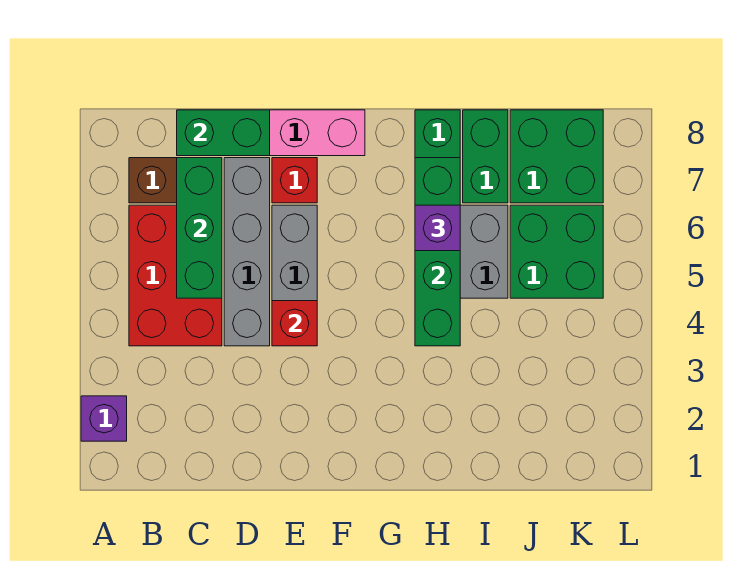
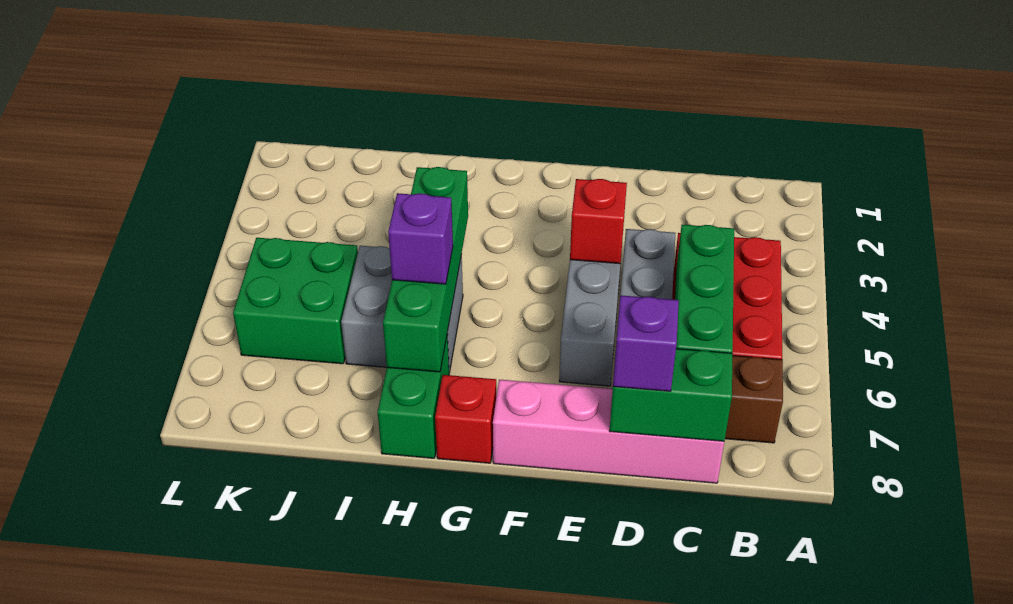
purple 1x1 brick [81,396,127,441] -> purple 1x1 brick moved to [613,295,679,391]
red 1x1 brick [272,158,317,203] -> red 1x1 brick moved to [435,375,496,463]
green 1x2 brick [463,110,508,203] -> none
green 2x2 brick [510,110,603,203] -> none

